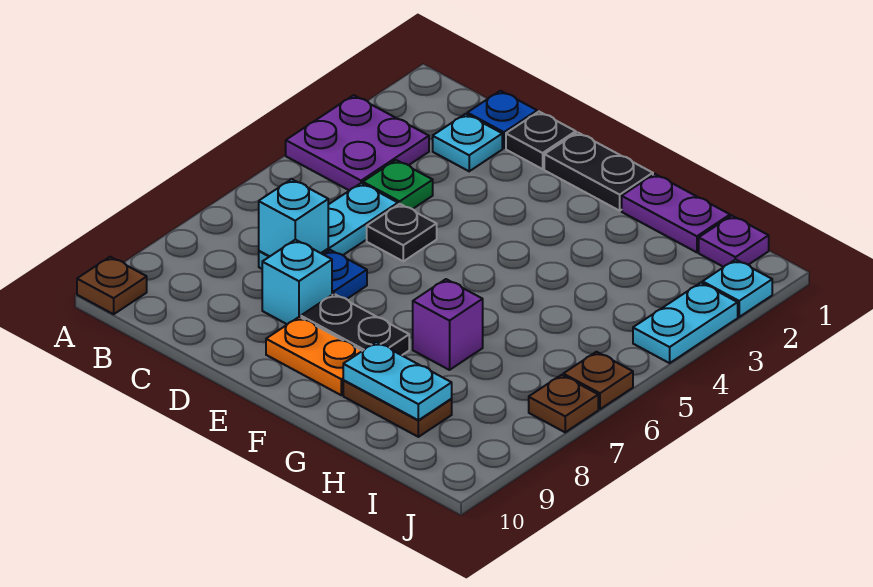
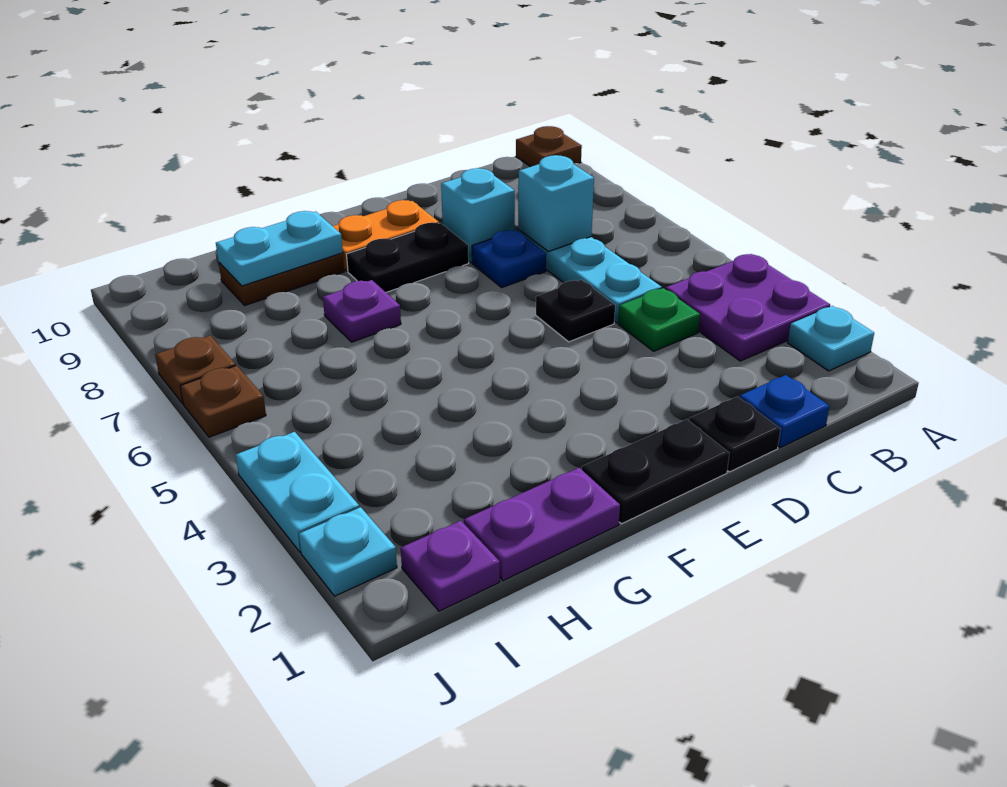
cyan 1x1 plate [433,114,502,171] -> cyan 1x1 plate moved to [788,306,874,371]
purple 1x1 brick [413,279,483,370] -> purple 1x1 plate [323,280,401,342]

